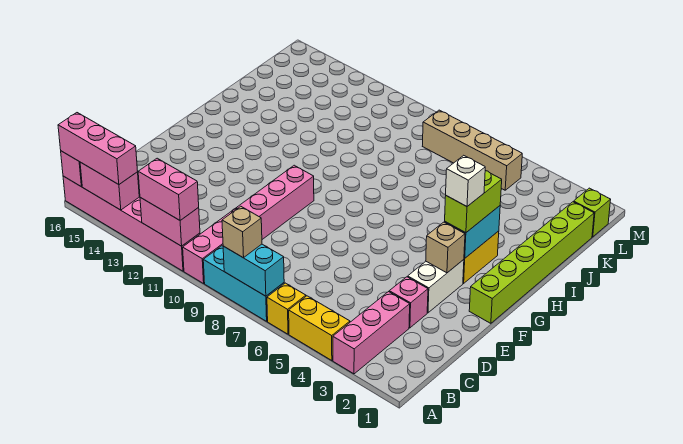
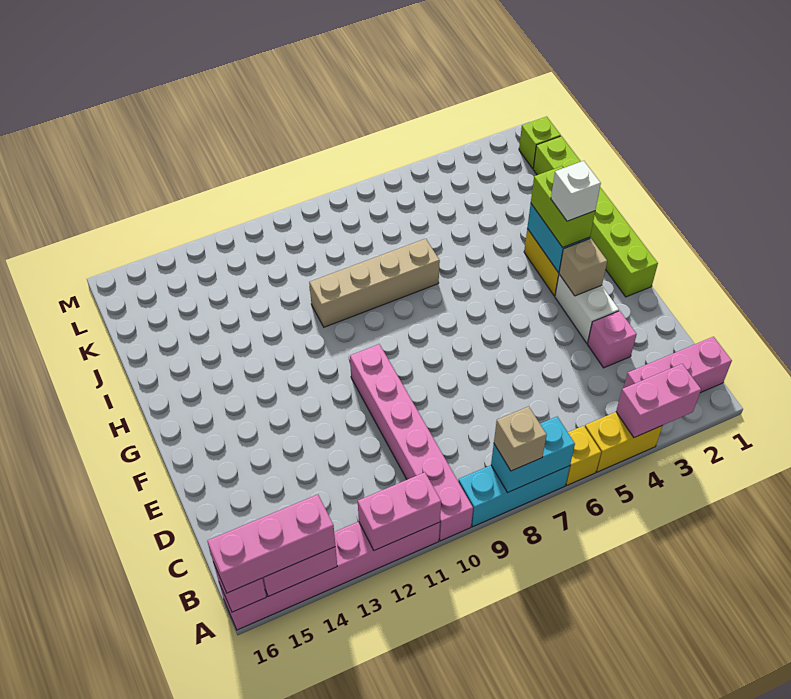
pink 1x3 brick [333,292,410,374] -> pink 1x3 brick turned to [624,337,732,393]
pink 1x2 brick [138,158,199,220] -> pink 1x2 brick moved to [616,364,701,438]
tan 1x4 brick [423,110,522,190] -> tan 1x4 brick moved to [309,239,440,327]

